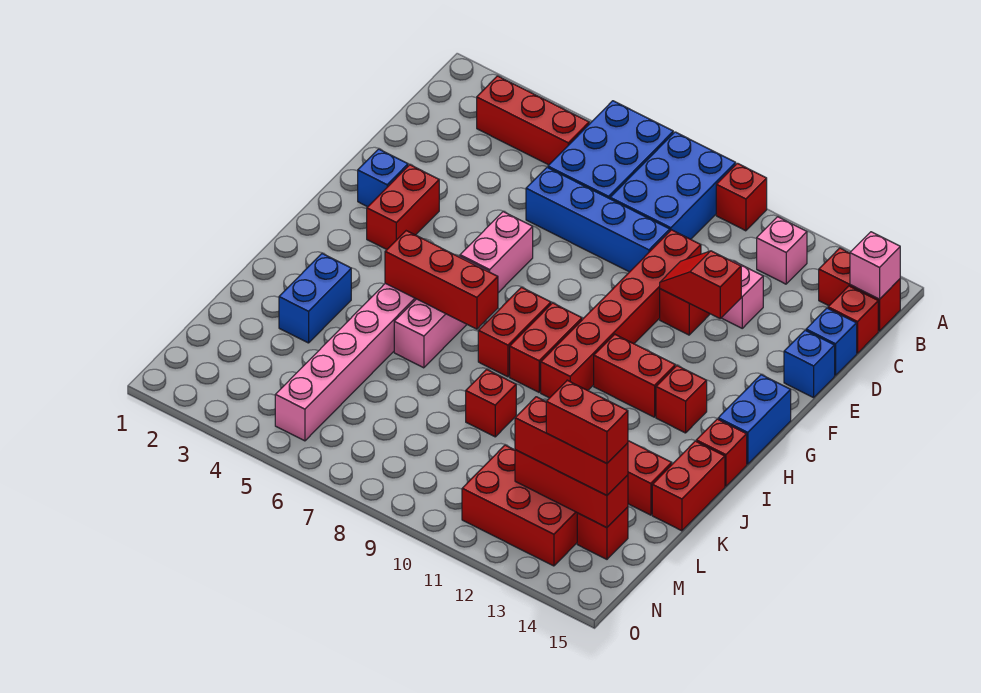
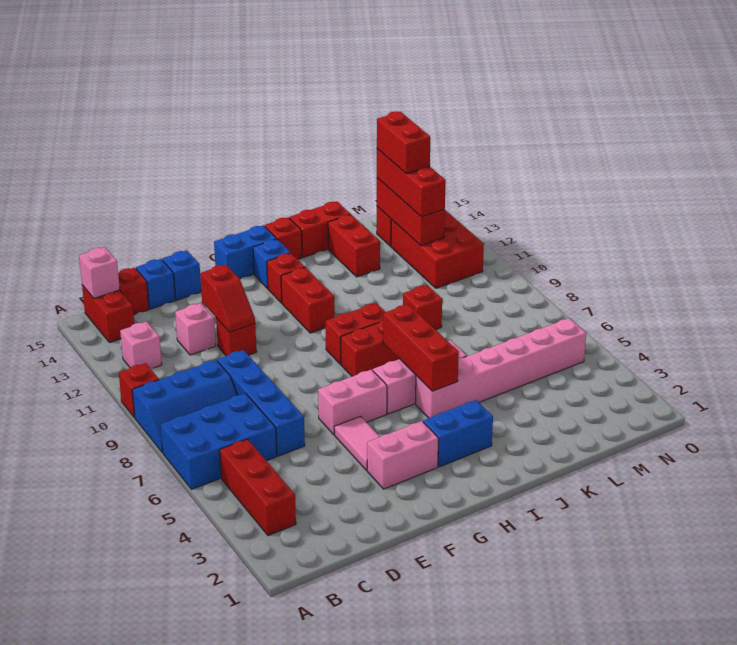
blue 2x3 brick [610,132,736,239] -> blue 2x3 slope [132,360,237,453]
red 1x6 brick [541,230,701,398] -> none
blue 1x1 brick [358,149,408,207] -> blue 1x1 brick moved to [253,239,291,288]
red 1x2 brick [367,165,439,249] -> pink 1x2 brick [367,421,439,489]
none -> pink 1x2 tile [334,416,380,470]
blue 1x2 brick [279,254,351,343] -> blue 1x2 brick moved to [423,400,493,467]

